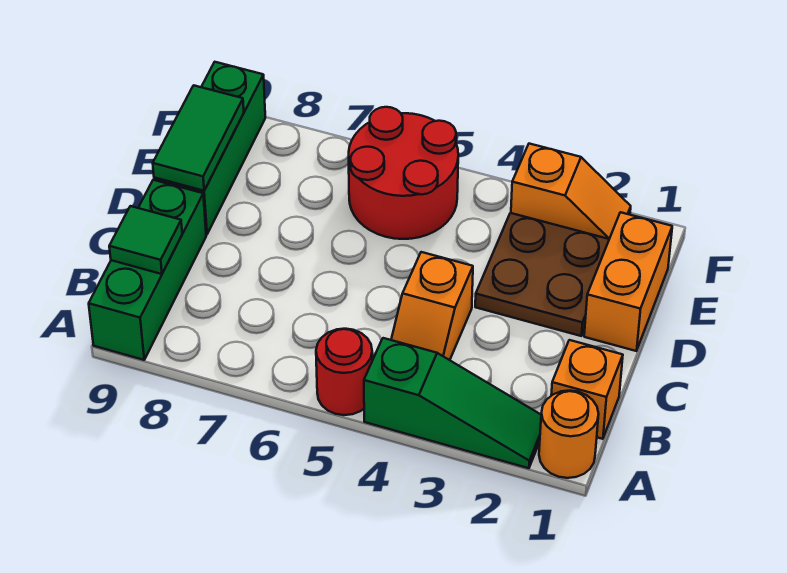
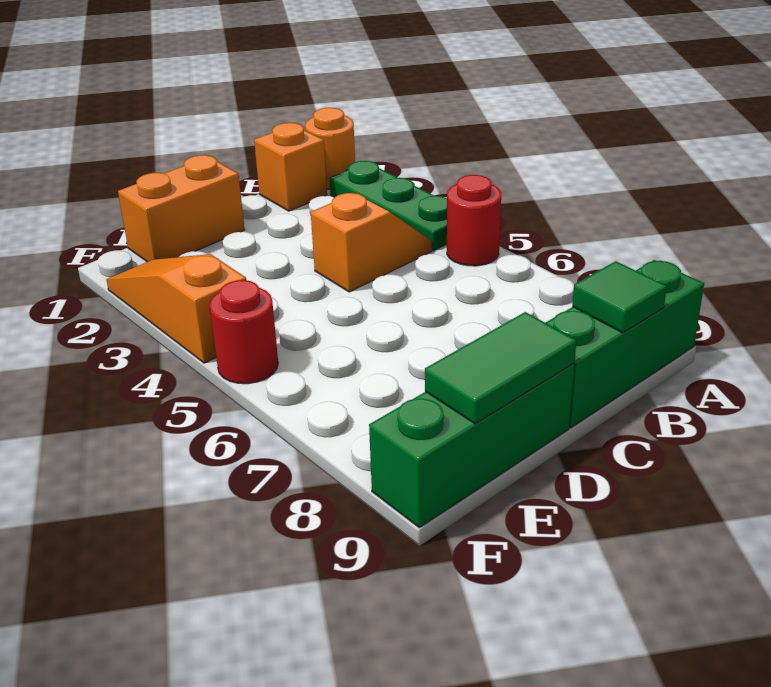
green 1x3 slope [364,338,541,468] -> green 1x3 plate [330,161,447,250]
brown 2x2 plate [475,213,609,336] -> none
red 2x2 round brick [349,107,458,239] -> red 1x1 round brick [209,280,278,384]
orange 1x2 slope [511,144,631,239] -> orange 1x3 slope [106,254,246,363]

